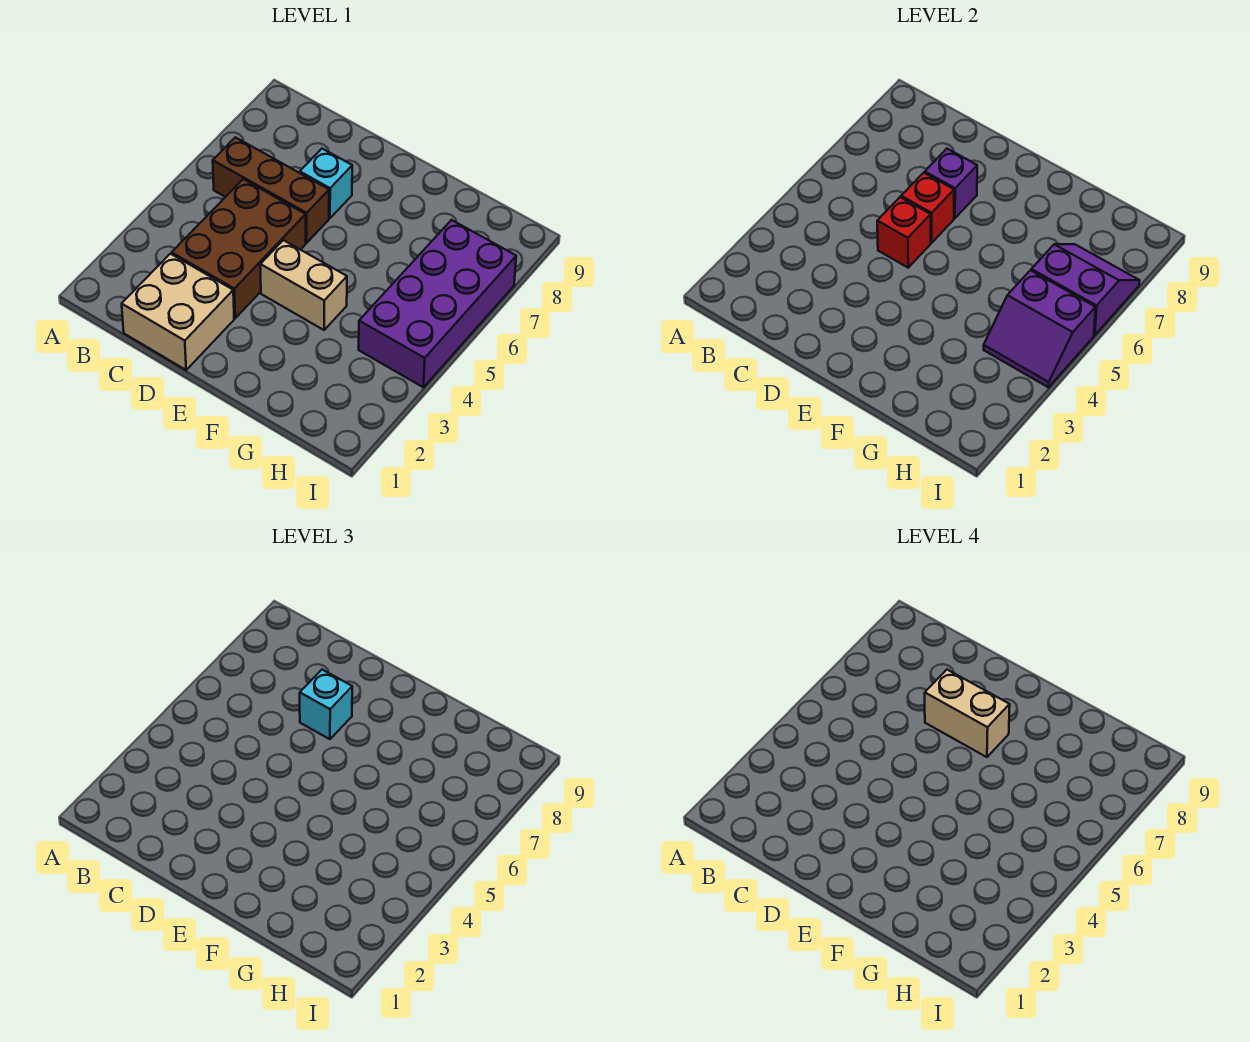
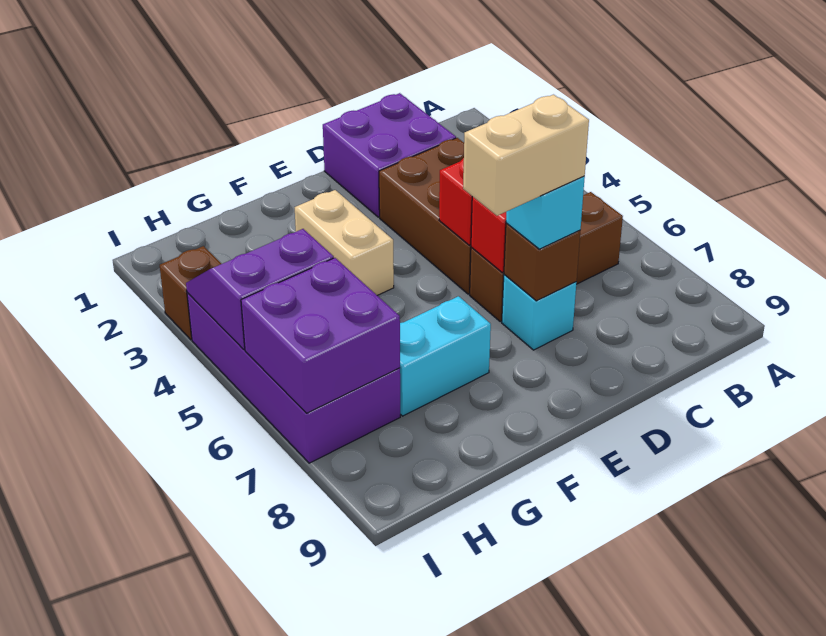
tan 2x2 brick [122,254,234,370] -> purple 2x2 brick [323,93,456,217]
purple 1x1 brick [925,149,977,218] -> brown 1x1 brick [504,223,580,301]
tan 1x2 brick [260,240,347,330] -> tan 1x2 brick turned to [295,190,394,295]
none -> cyan 1x2 brick [400,296,491,416]
purple 2x2 slope [1031,244,1140,335] -> purple 2x2 brick [241,258,400,413]
none -> brown 1x1 brick [160,246,221,340]

